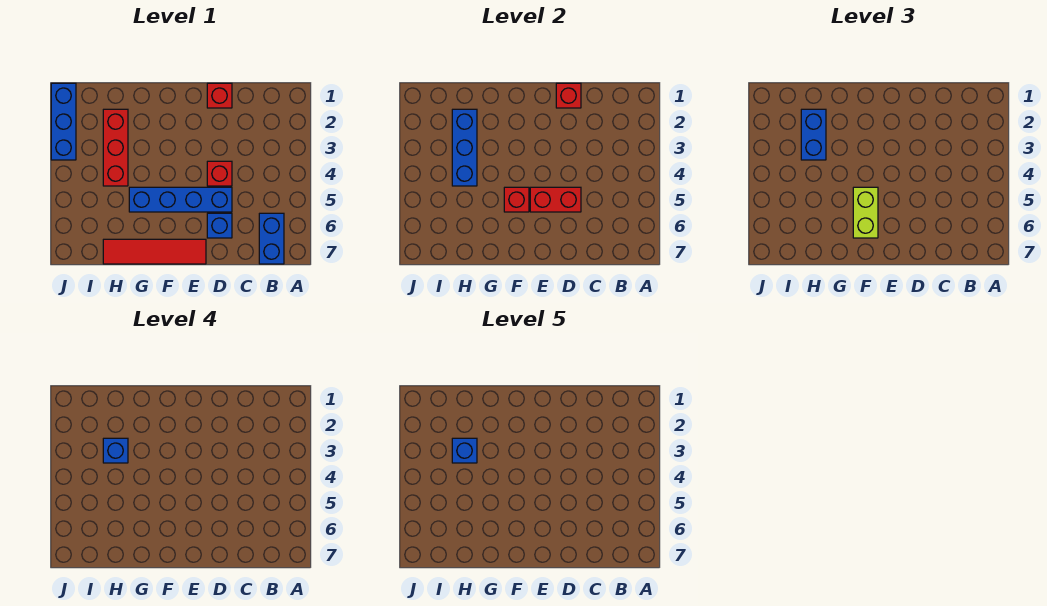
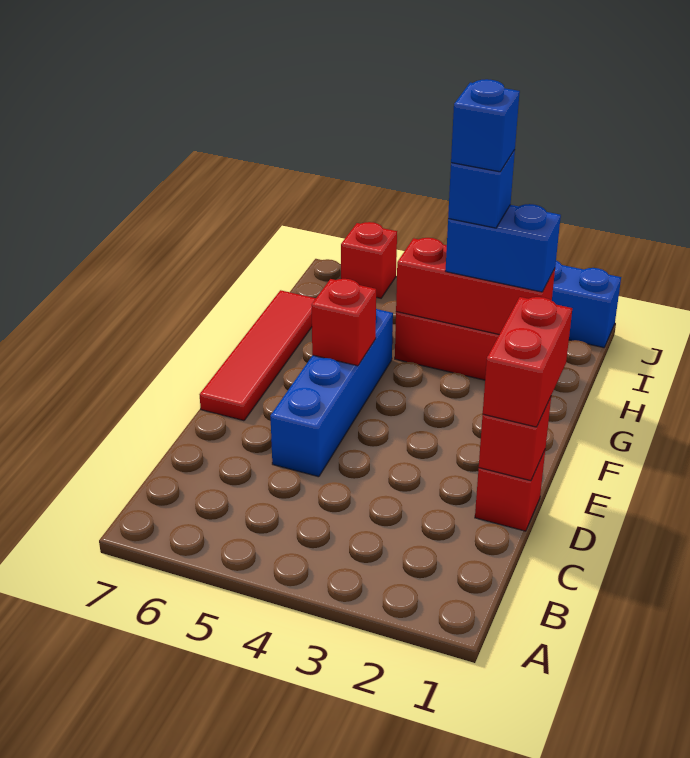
blue 1x2 brick [259,213,284,264] -> none
red 1x1 brick [207,161,232,186] -> red 1x1 brick moved to [341,222,397,298]
red 1x2 brick [530,187,581,212] -> red 1x2 brick moved to [483,297,572,427]
blue 1x1 brick [207,213,232,238] -> none
lime 1x2 brick [853,187,878,238] -> none
blue 1x3 brick [452,109,477,186] -> red 1x3 brick [396,238,555,334]

